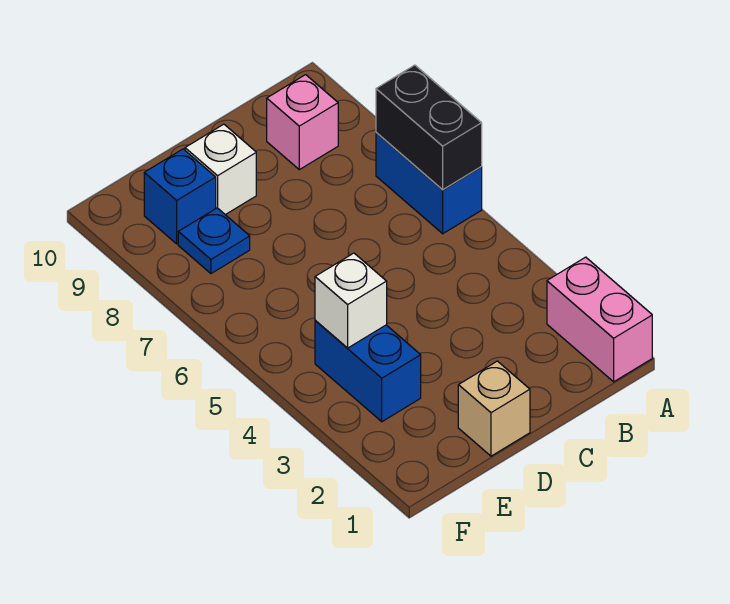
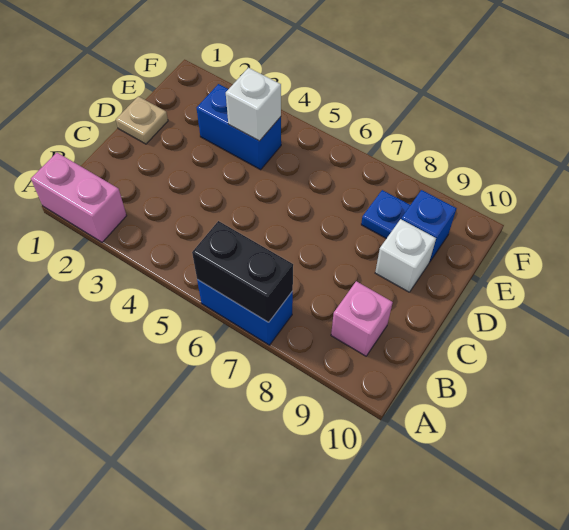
tan 1x1 brick [458,361,530,456] -> tan 1x1 plate [116,96,168,144]

